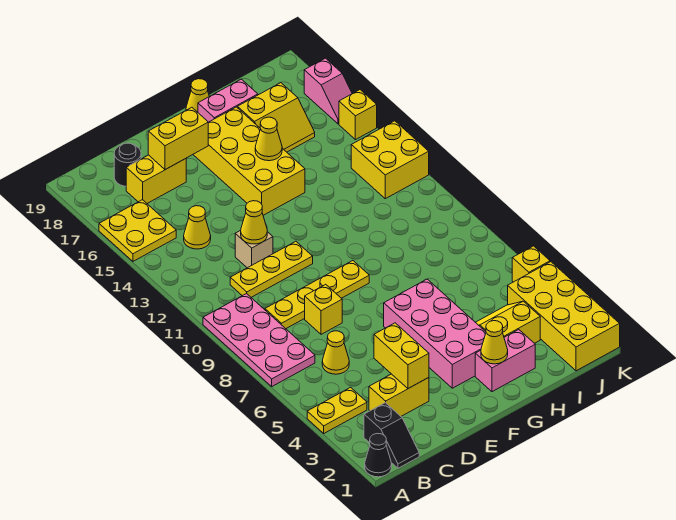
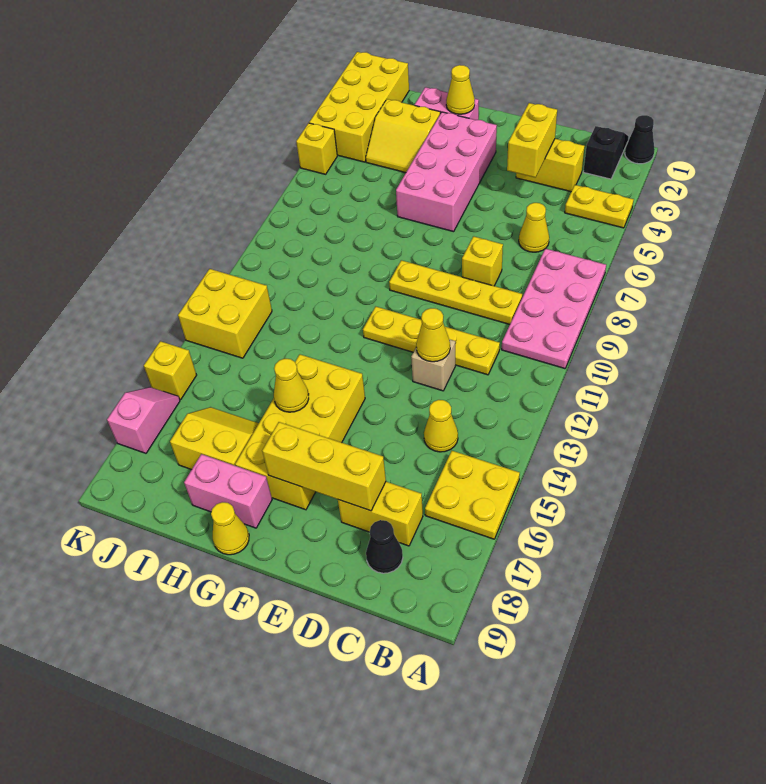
yellow 1x3 plate [230,241,313,297] -> yellow 1x4 plate [363,307,500,375]
black 1x1 round brick [114,143,141,186] -> black 1x1 cone [366,520,403,573]
yellow 1x2 brick [148,107,208,170] -> yellow 1x3 brick [262,422,386,511]

